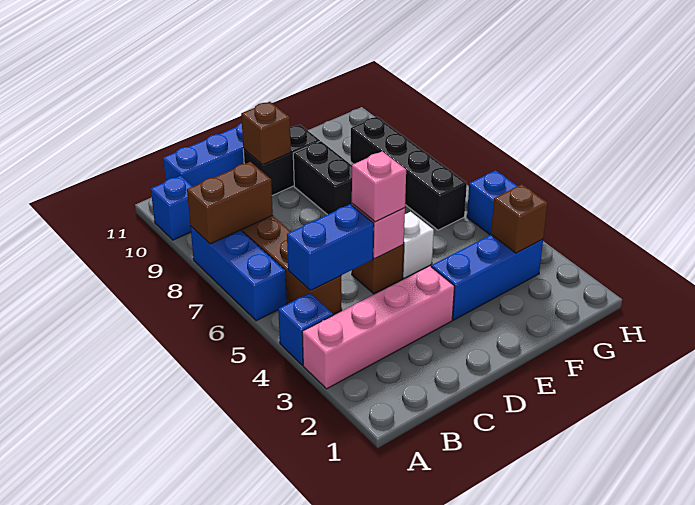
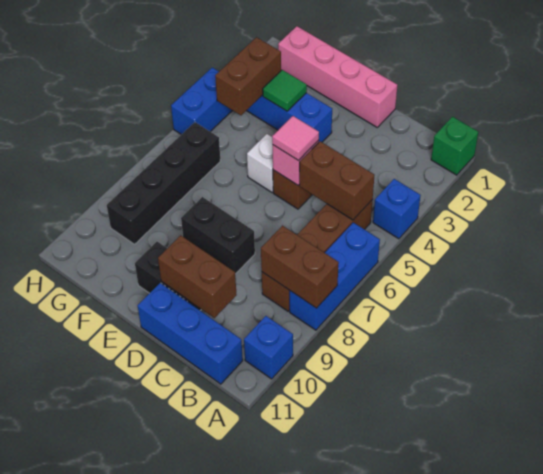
none -> green 1x1 brick [431,117,478,175]
pink 1x4 brick [302,266,454,389] -> pink 1x4 brick moved to [278,26,397,127]
blue 1x2 brick [287,204,374,291] -> brown 1x2 brick [299,141,374,220]
pink 1x1 brick [352,151,406,222] -> pink 1x1 tile [272,116,319,161]
brown 1x1 brick [241,102,291,165] -> brown 1x2 brick [158,235,237,318]
black 1x2 brick [293,141,352,215] -> black 1x2 brick turned to [181,197,255,274]
none -> green 1x1 tile [263,70,307,111]
brown 1x1 brick [491,184,548,253] -> brown 1x2 brick [215,37,281,115]

